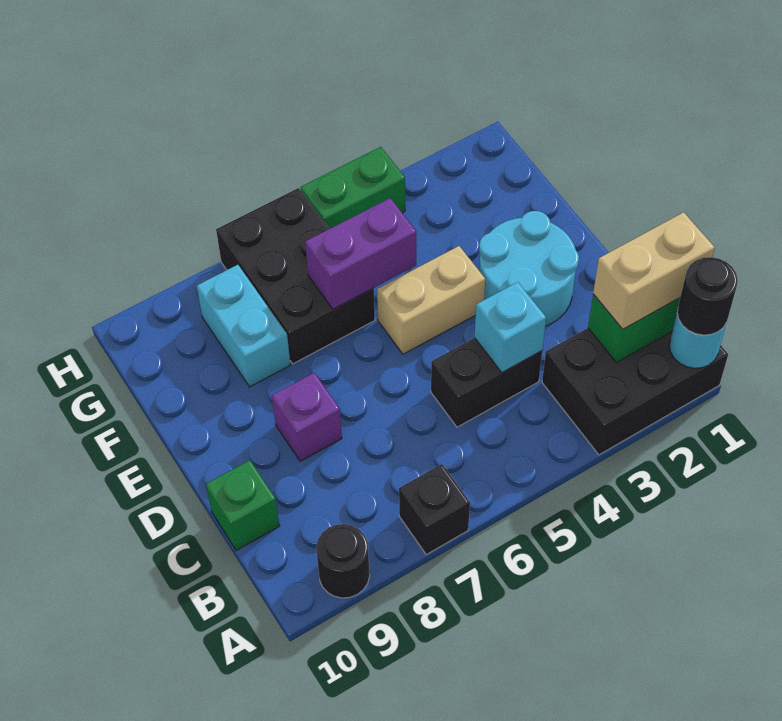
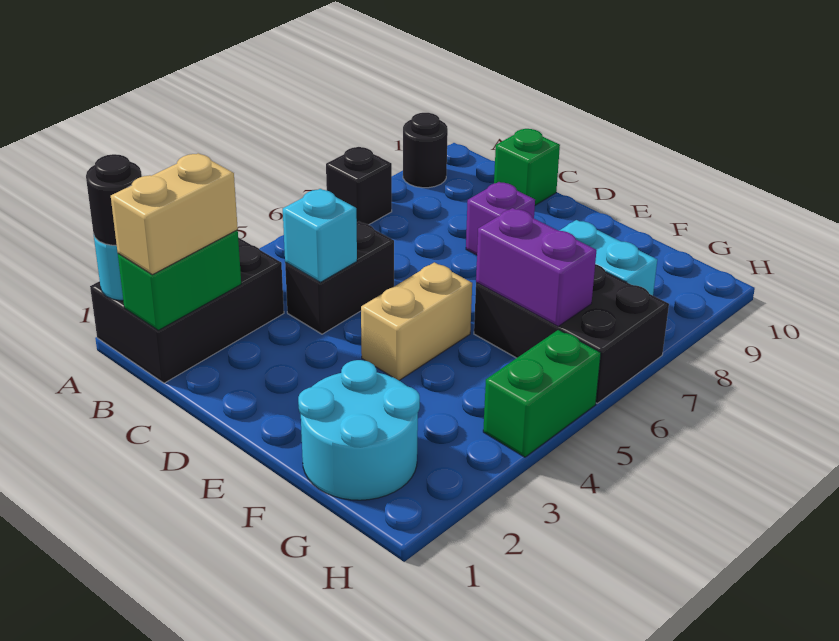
cyan 2x2 round brick [479,211,579,326] -> cyan 2x2 round brick moved to [298,360,420,500]
purple 1x2 brick [305,198,416,309] -> purple 1x2 brick turned to [476,208,597,326]

